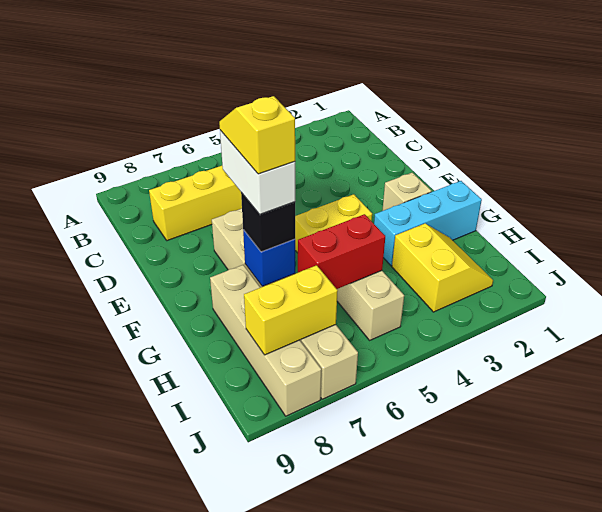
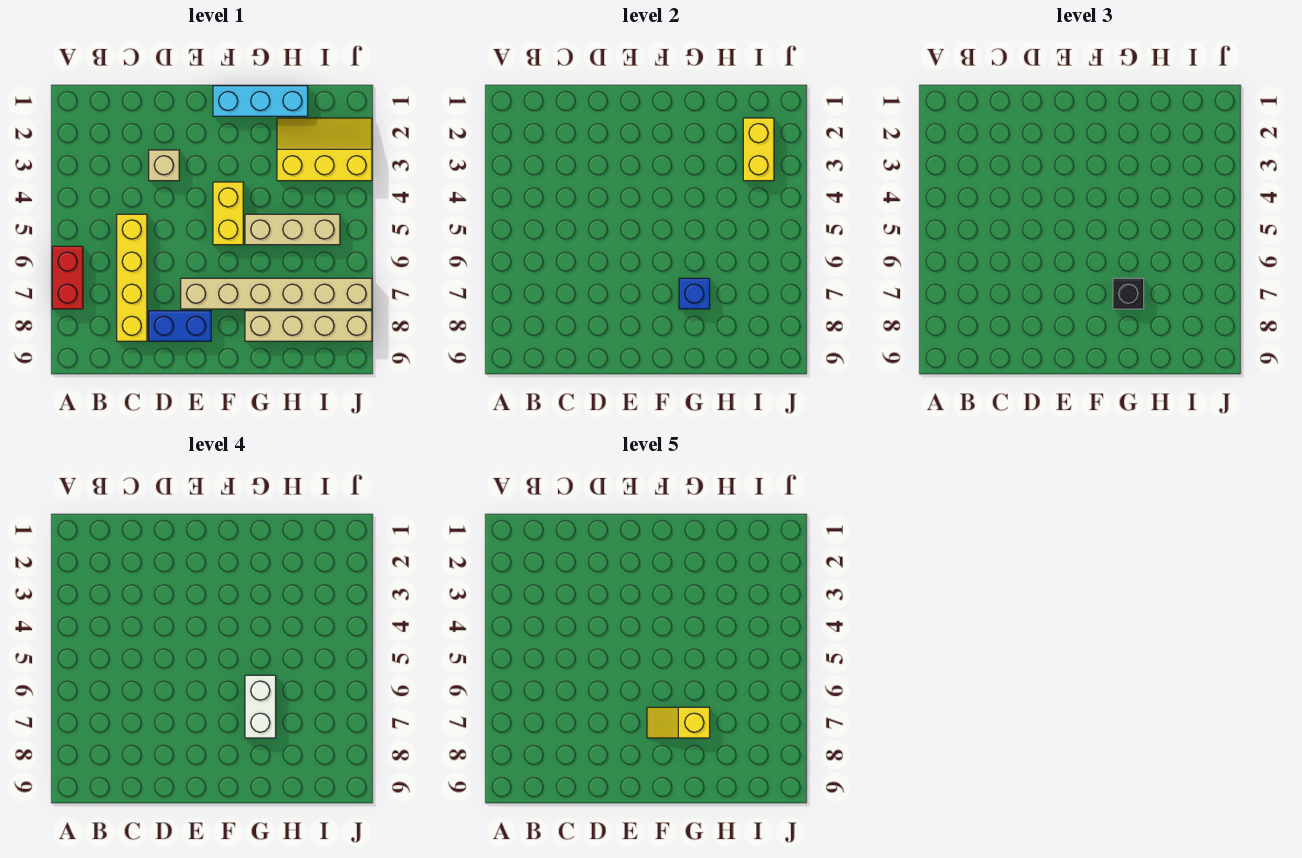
none -> blue 1x2 brick [149,311,211,341]
tan 1x1 brick [382,173,432,211] -> tan 1x1 brick moved to [149,150,179,181]
white 1x2 brick [220,130,295,214] -> white 1x2 brick turned to [245,675,276,738]
cyan 1x3 brick [374,181,482,266] -> cyan 1x3 brick turned to [213,86,308,116]
yellow 2x2 slope [392,224,493,312] -> yellow 2x3 slope [277,118,372,181]
red 1x2 brick [298,214,385,289] -> red 1x2 brick moved to [52,246,83,309]
yellow 1x2 brick [244,265,338,355] -> yellow 1x2 brick moved to [743,118,774,181]

